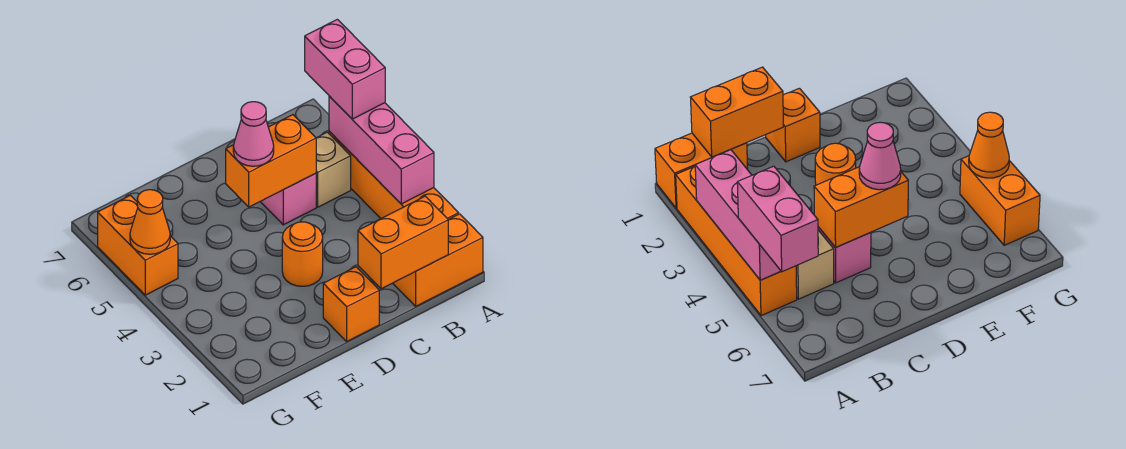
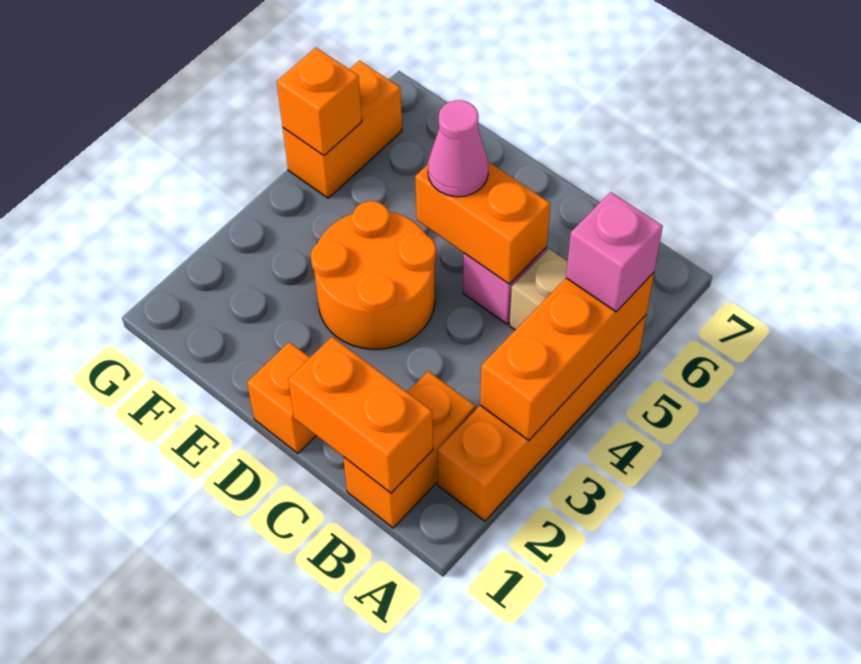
orange 1x2 brick [393,214,483,306] -> orange 1x2 brick turned to [343,371,476,528]
pink 1x3 brick [329,96,434,204] -> orange 1x3 brick [480,273,654,441]
pink 1x2 brick [305,19,385,119] -> pink 1x1 brick [566,192,663,312]
orange 1x1 round brick [282,222,323,286] -> orange 2x2 round brick [311,201,436,349]
orange 1x1 cone [130,190,170,254] -> orange 1x1 brick [277,48,362,156]

